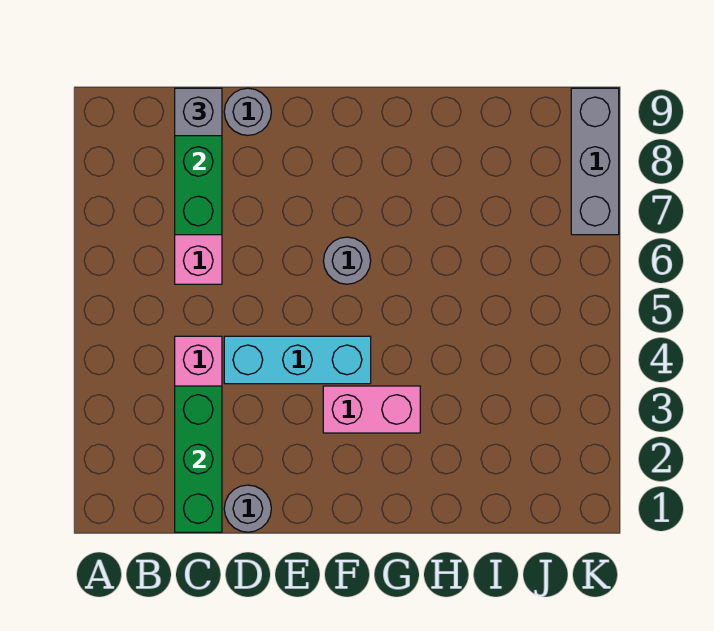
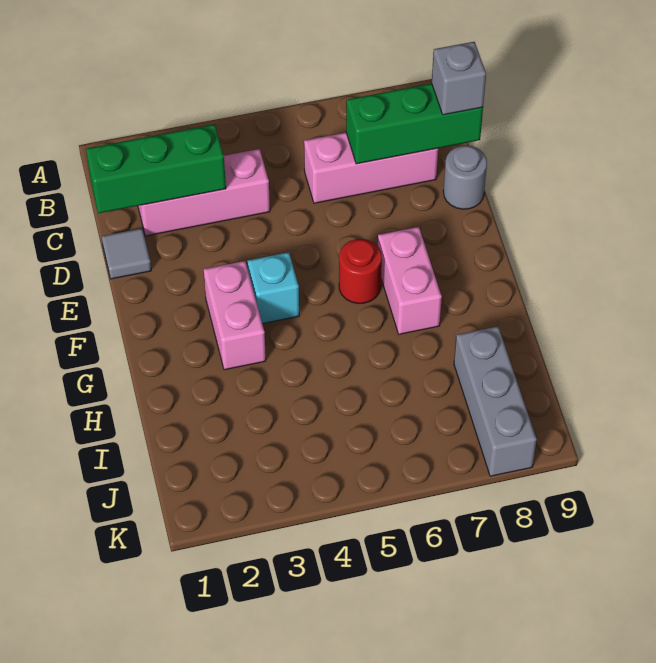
grey 1x1 round brick [224,485,271,532] -> grey 1x1 tile [102,228,151,279]
cyan 1x3 brick [224,336,371,384] -> cyan 1x1 brick [248,252,299,324]
grey 1x1 round brick [323,237,371,284] -> red 1x1 round brick [339,239,382,304]
none -> pink 1x2 brick [378,227,442,334]
grey 1x3 brick [571,88,619,235] -> grey 1x3 brick turned to [454,326,537,476]

